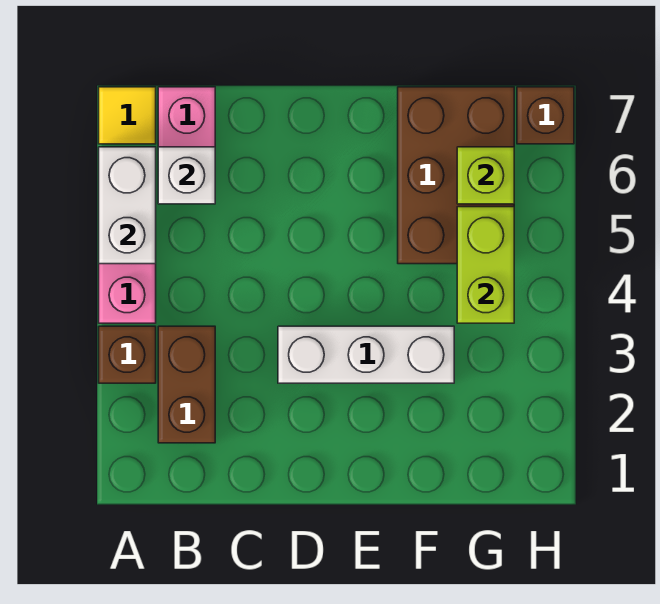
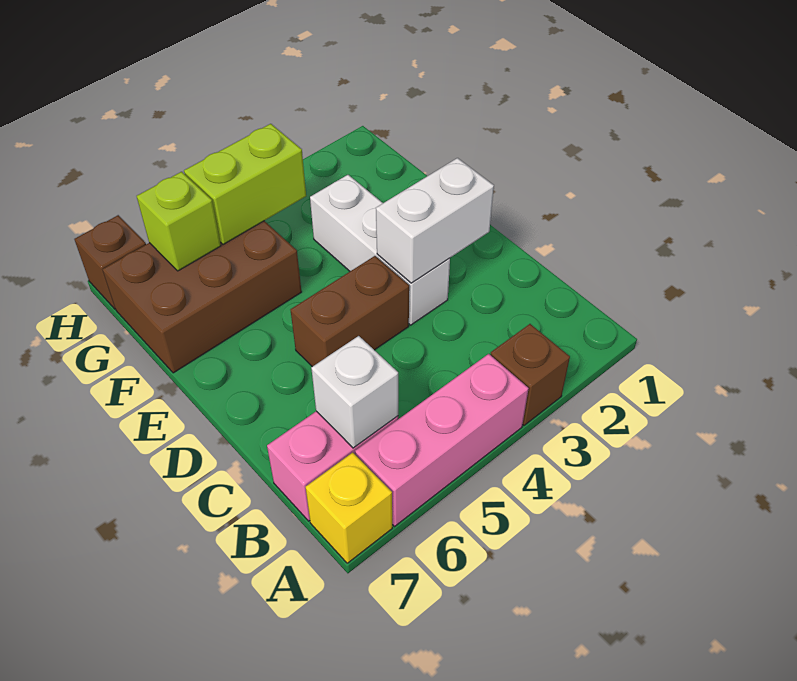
white 1x2 brick [99,147,156,264] -> white 1x2 brick moved to [376,158,494,283]
yellow 1x1 tile [99,87,156,144] -> yellow 1x1 brick [306,452,392,563]
brown 1x2 brick [158,326,215,443] -> brown 1x2 brick moved to [291,256,409,367]

